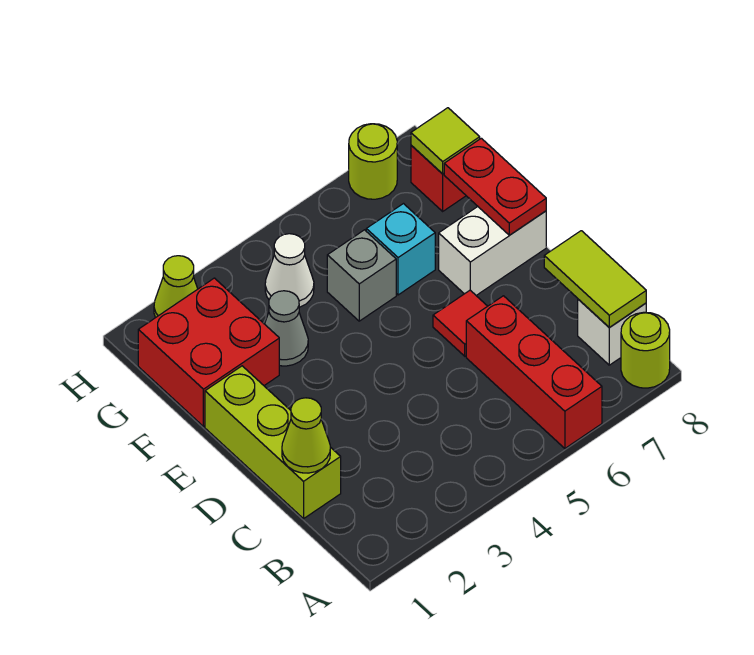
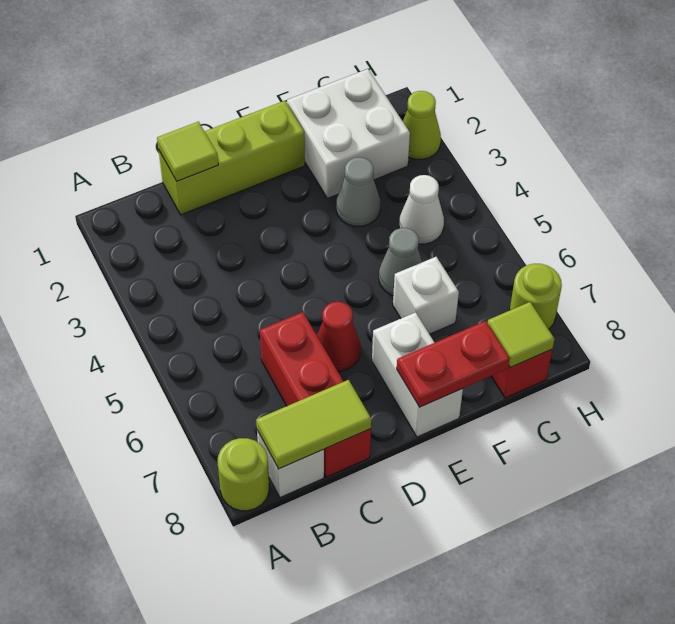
red 1x3 brick [466,296,602,448] -> red 1x3 brick turned to [260,312,371,477]
lime 1x1 cone [282,398,330,473] -> lime 1x1 tile [157,122,218,181]
red 1x1 tile [433,290,487,356] -> red 1x1 cone [317,302,360,371]
red 2x2 brick [138,278,279,426] -> white 2x2 brick [287,69,410,198]
grey 1x1 brick [327,230,396,321] -> grey 1x1 cone [379,228,422,296]
cyan 1x1 brick [366,204,435,295] -> white 1x1 brick [393,257,459,334]

